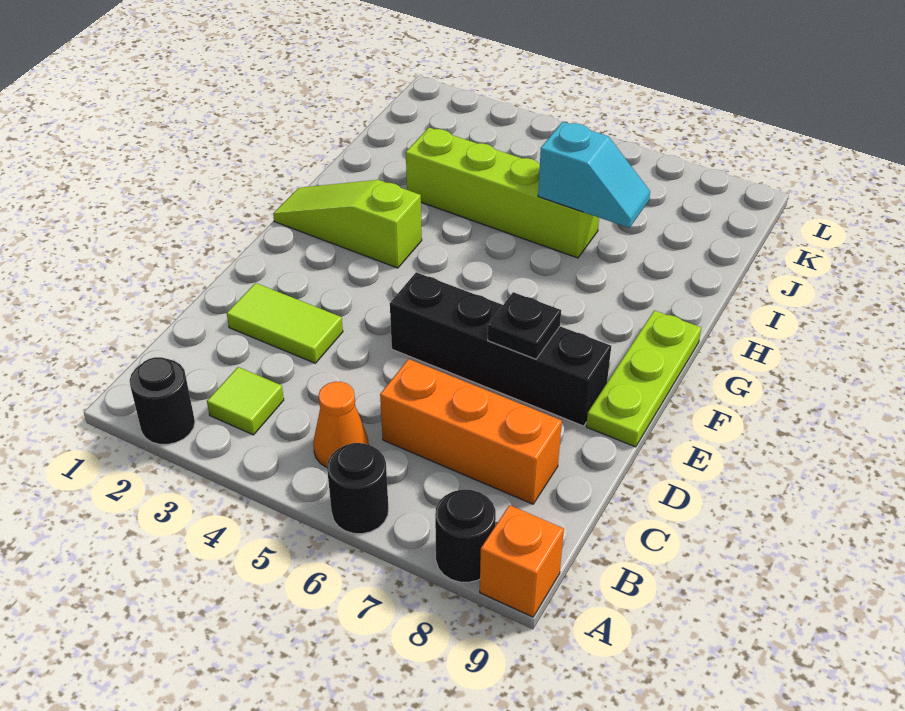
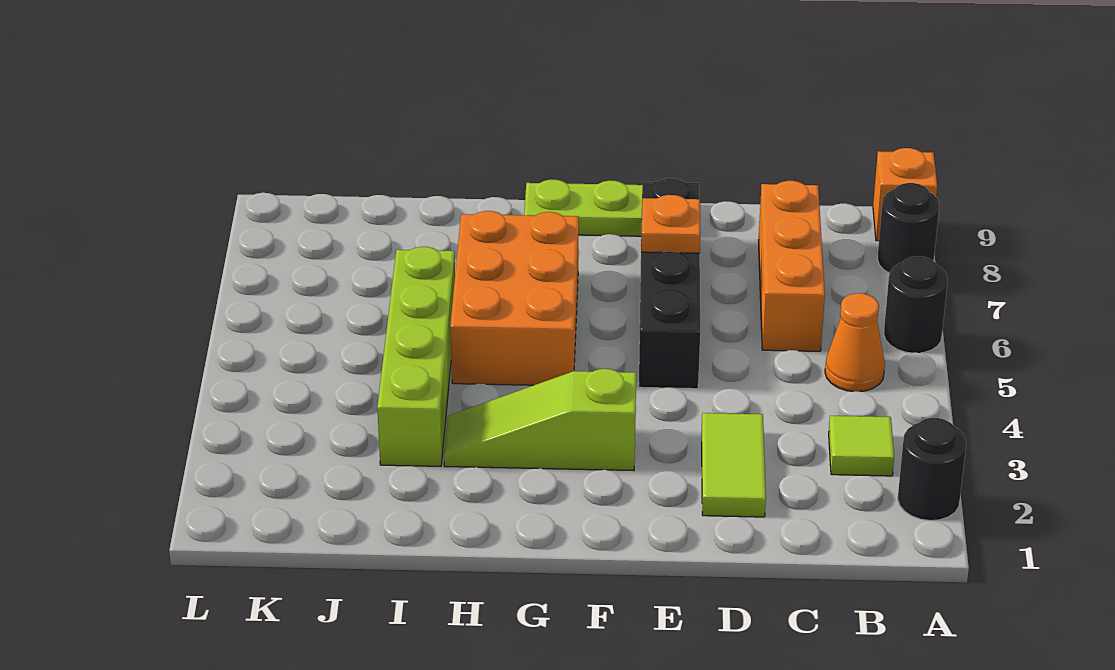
black 1x1 plate [488,292,561,359] -> orange 1x1 plate [641,195,700,253]
lime 1x3 slope [273,180,422,268] -> lime 1x3 slope turned to [444,369,636,471]
none -> orange 2x3 brick [450,211,579,385]
cyan 1x2 slope [538,122,650,228] -> none

